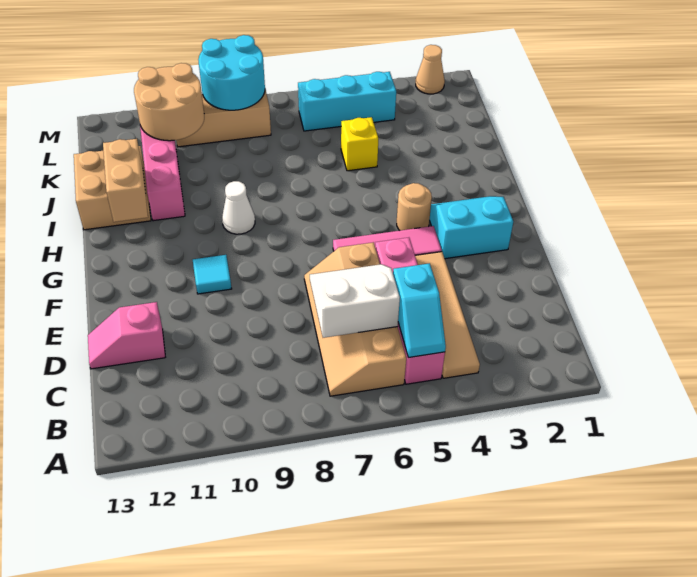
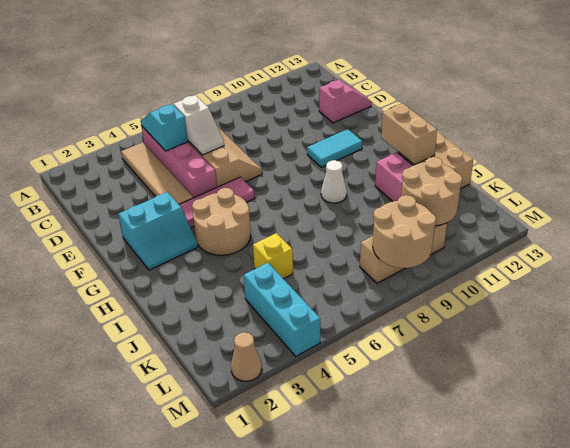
white 2x2 slope [310,264,400,338] -> white 1x2 slope [173,95,224,155]
cyan 1x1 tile [193,255,232,294] -> cyan 1x2 tile [307,129,362,167]
tan 1x1 round brick [397,183,432,231] -> tan 2x2 round brick [192,188,251,255]
cyan 1x3 brick [298,72,396,131] -> cyan 1x3 brick turned to [244,263,320,356]
cyan 2x2 round brick [198,35,265,110] -> tan 2x2 round brick [373,195,436,268]

